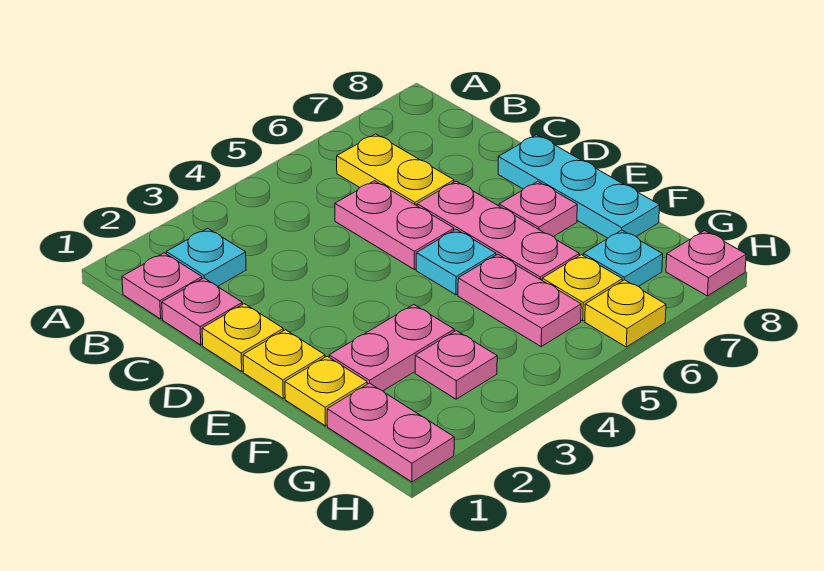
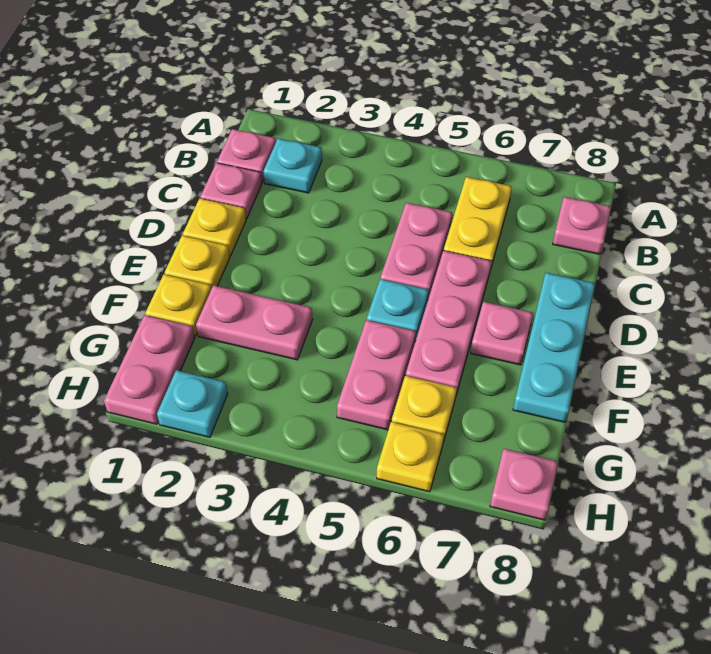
pink 1x1 plate [415,331,497,399] -> pink 1x1 plate moved to [553,197,611,254]
cyan 1x1 plate [583,230,663,287] -> cyan 1x1 plate moved to [157,370,228,437]

